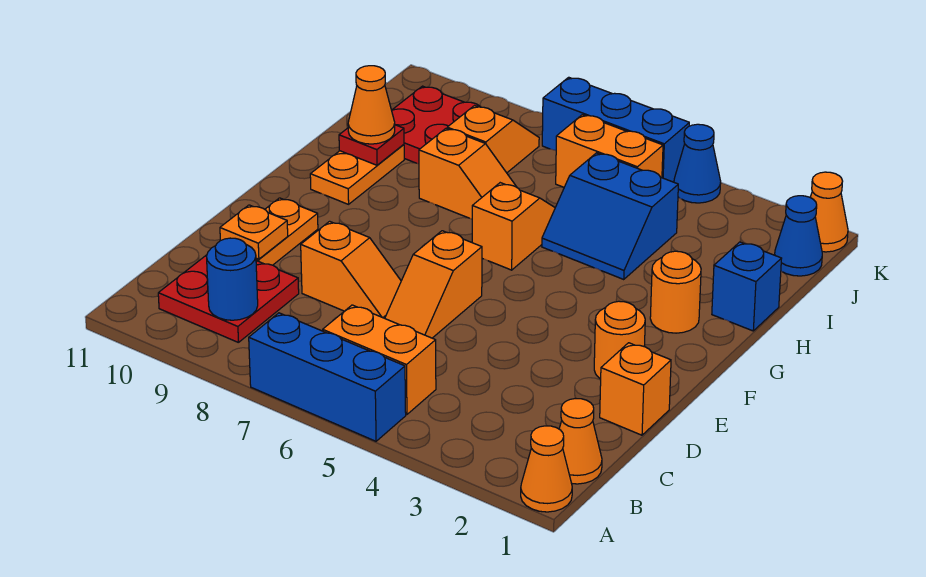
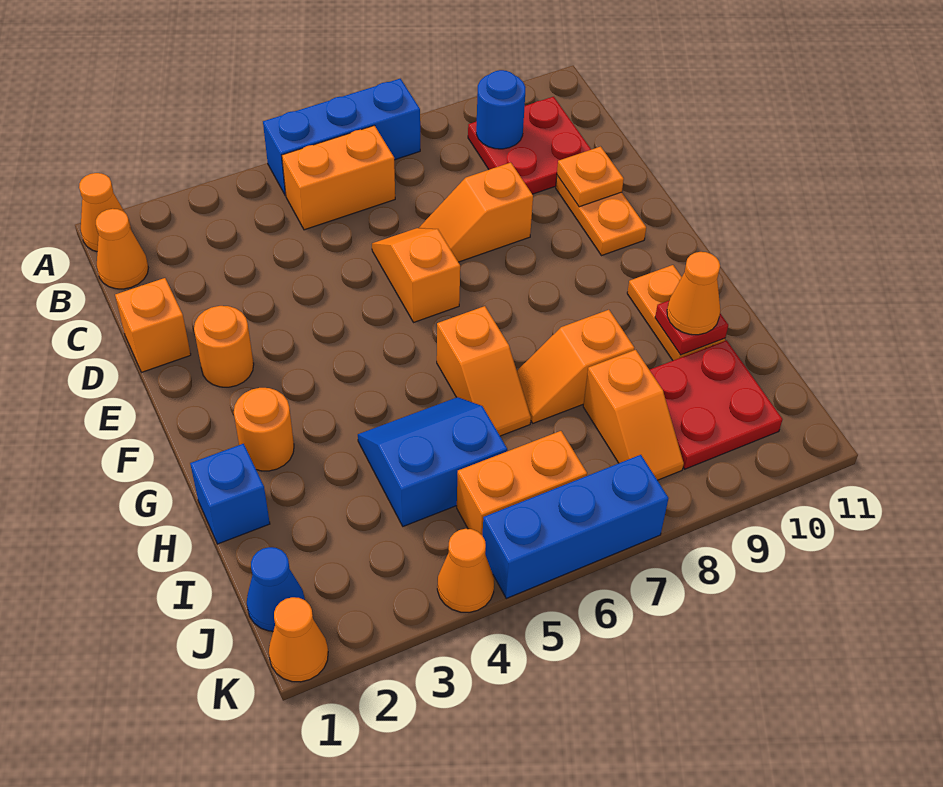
blue 1x1 cone [674,124,721,203] -> orange 1x1 cone [437,529,494,612]

